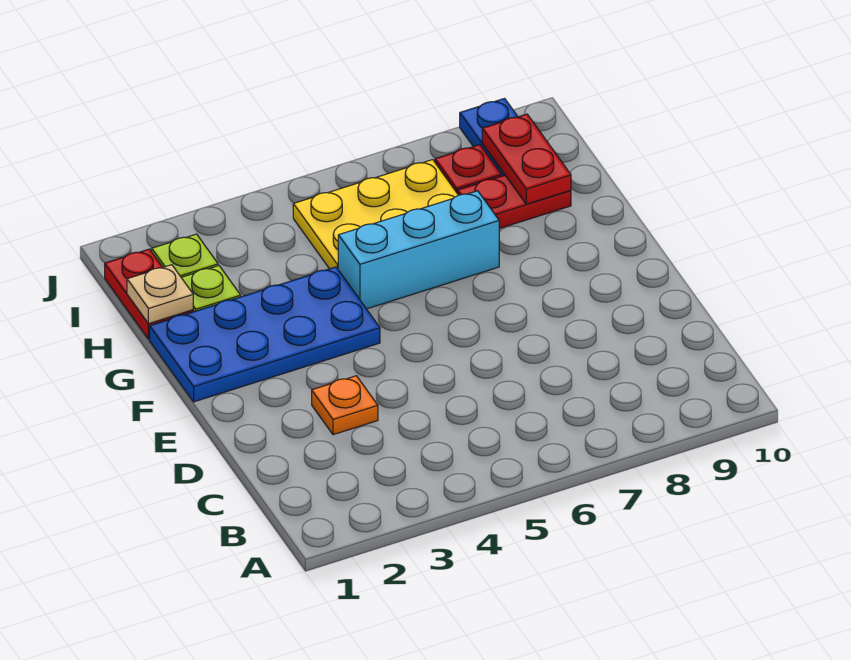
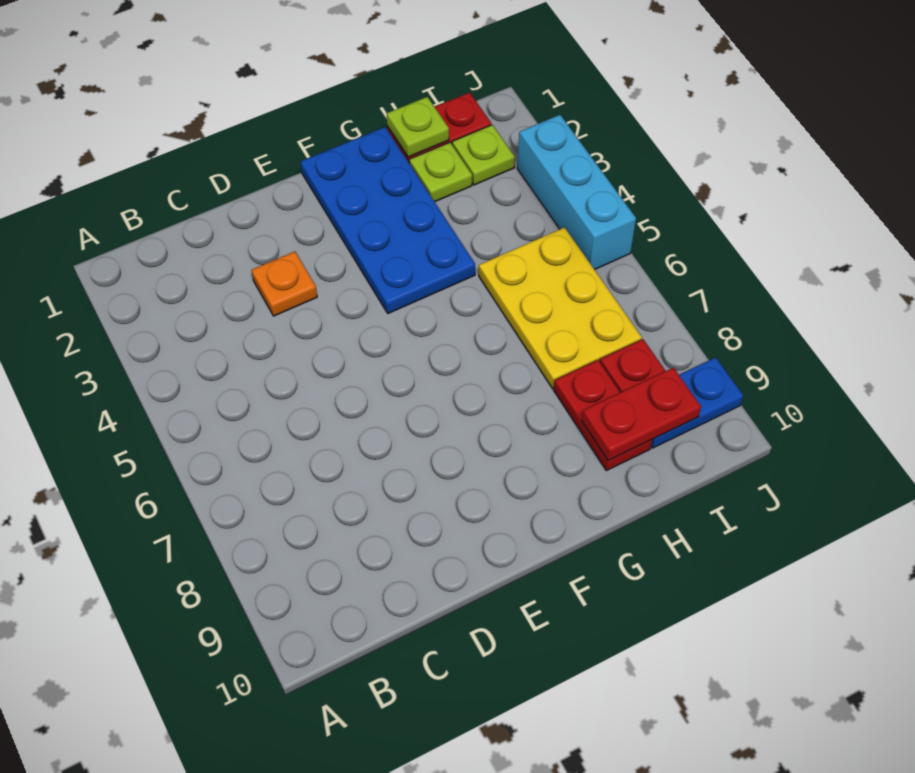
cyan 1x3 brick [338,191,499,309] -> cyan 1x3 brick moved to [517,115,636,270]
tan 1x1 plate [127,265,193,324] -> lime 1x1 plate [387,97,449,157]

